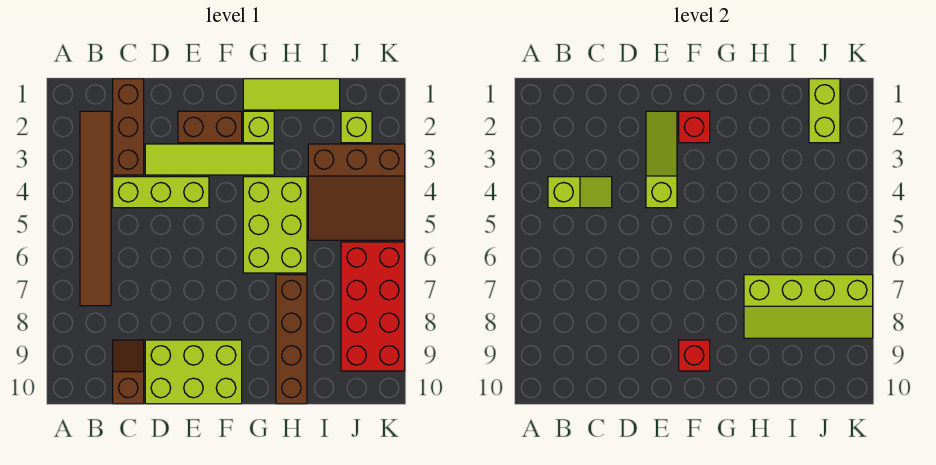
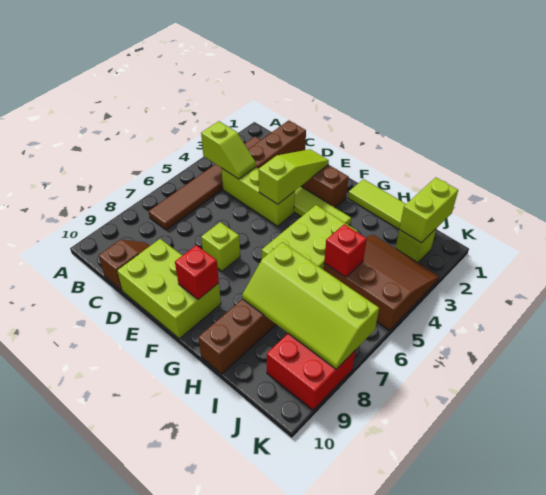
red 1x1 brick [679,111,710,143] -> red 1x1 brick moved to [324,224,367,277]
lime 1x1 brick [243,111,274,143] -> lime 1x1 brick moved to [201,222,240,271]
brown 3x3 slope [308,144,405,240] -> brown 3x3 slope turned to [324,235,440,331]
red 2x4 brick [341,242,405,371] -> red 2x2 brick [267,334,355,410]

